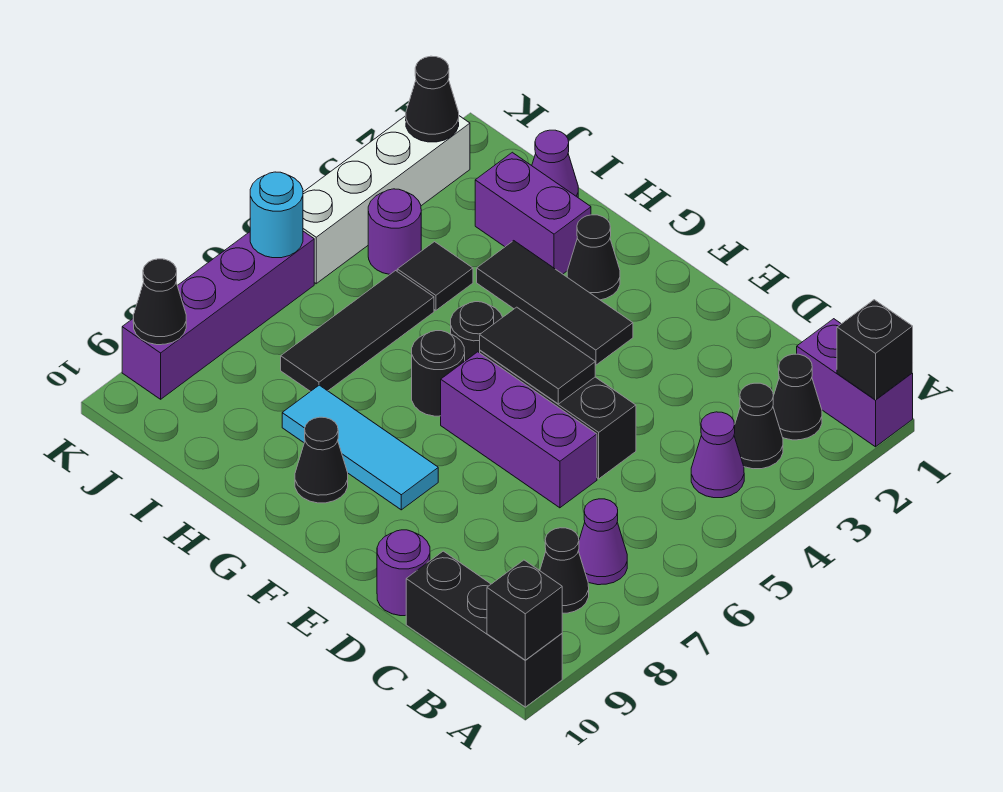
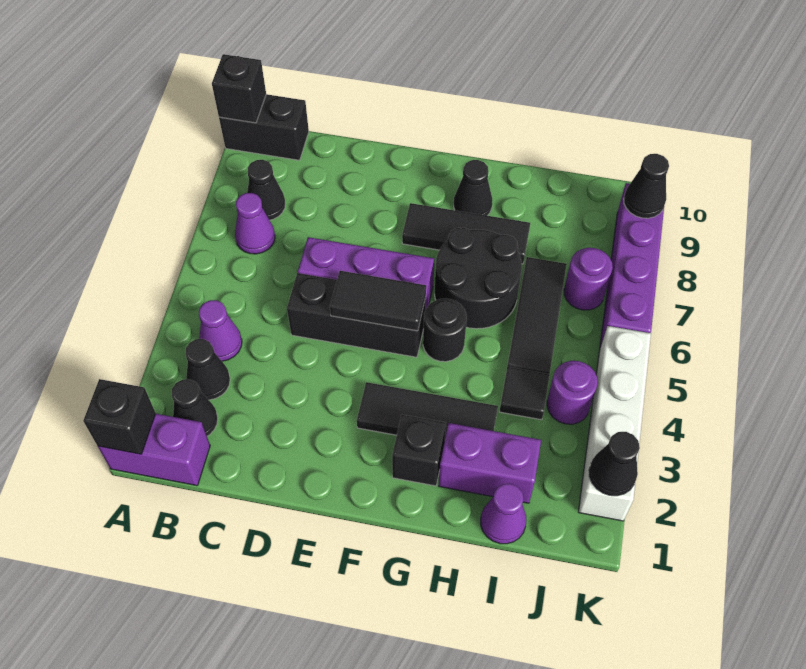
black 1x3 brick [406,551,562,707] -> black 1x2 brick [219,94,309,160]
purple 1x1 round brick [377,530,430,616] -> purple 1x1 round brick moved to [564,248,613,310]
cyan 1x3 tile [282,385,438,510] -> black 1x3 tile [402,203,530,264]
black 1x1 cone [567,215,620,300] -> black 1x1 brick [392,415,446,486]
black 1x1 round brick [412,331,465,416] -> black 2x2 round brick [435,227,522,329]
cyan 1x1 round brick [250,172,303,258] -> none

